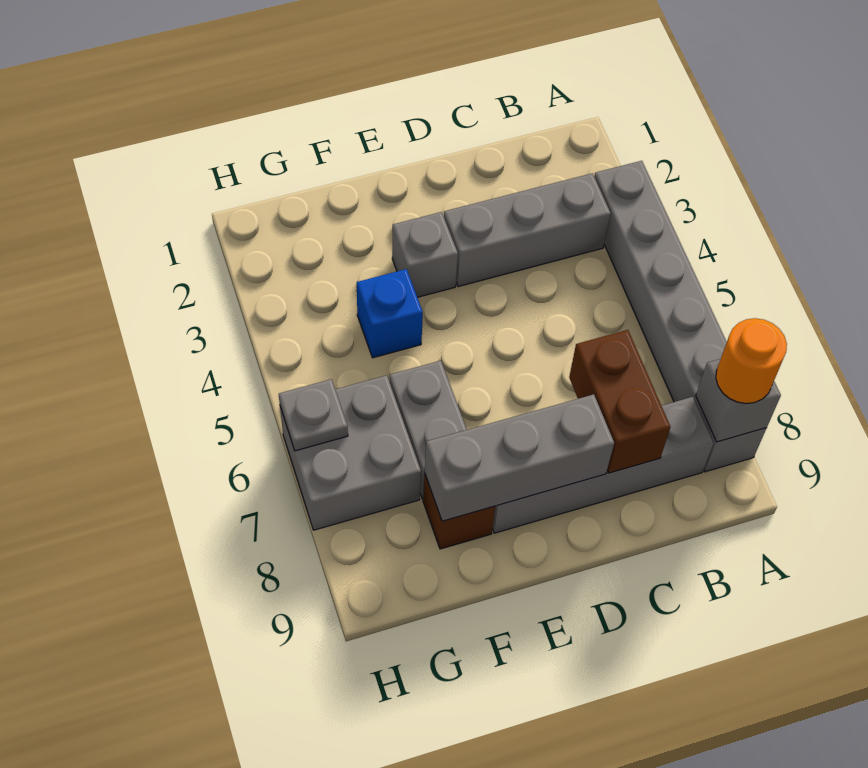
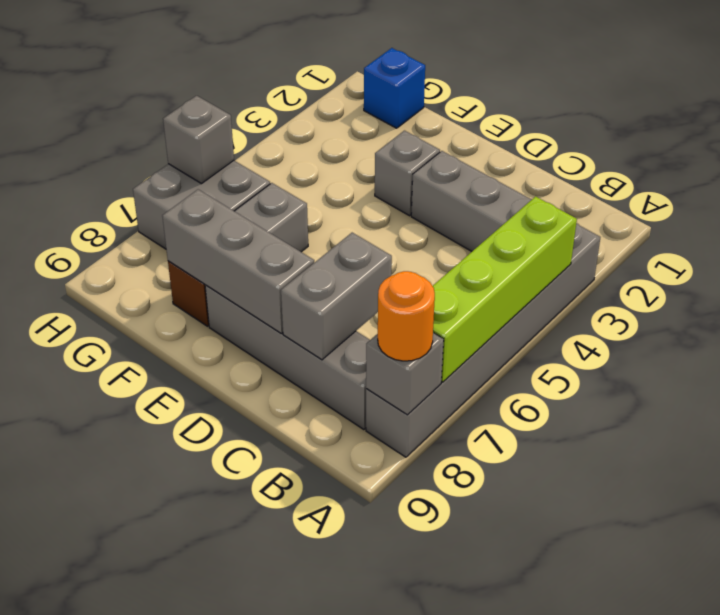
none -> lime 1x4 brick [433,196,577,382]
brown 1x2 brick [569,330,670,473] -> grey 1x2 brick [281,233,392,360]
blue 1x1 brick [357,269,423,358] -> blue 1x1 brick moved to [364,48,425,128]
grey 1x1 plate [279,379,348,451] -> grey 1x1 brick [163,96,234,184]

